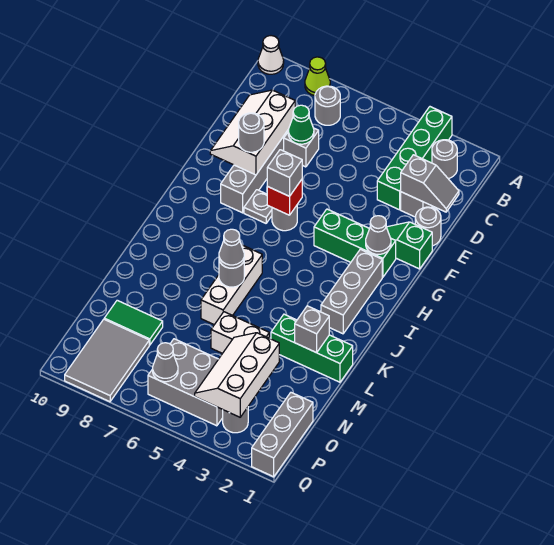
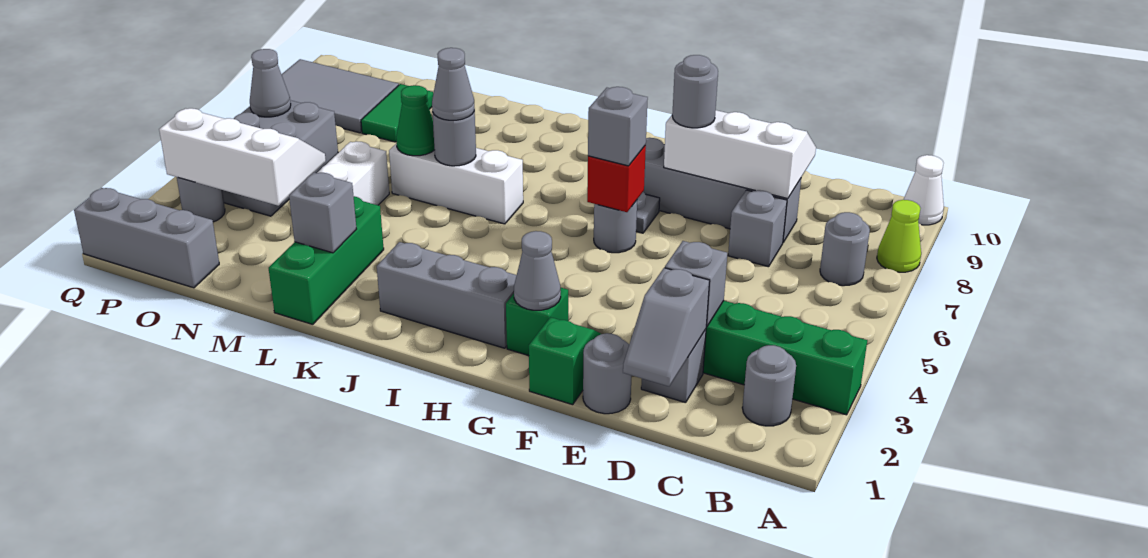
none -> grey 1x1 brick [665,241,727,327]
green 1x1 cone [288,105,314,144] -> green 1x1 cone moved to [396,85,434,156]
green 1x3 brick [314,209,396,277] -> green 1x1 brick [506,288,568,356]

